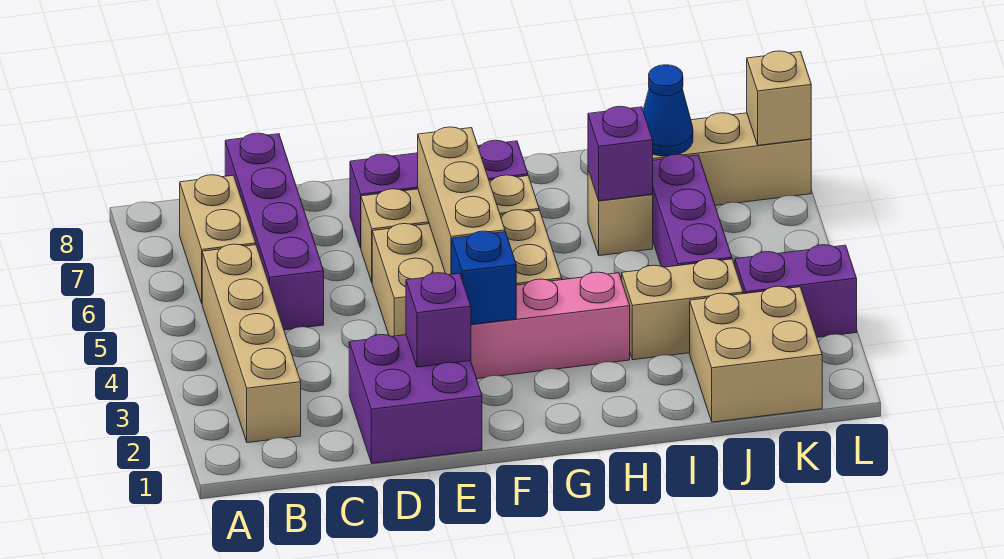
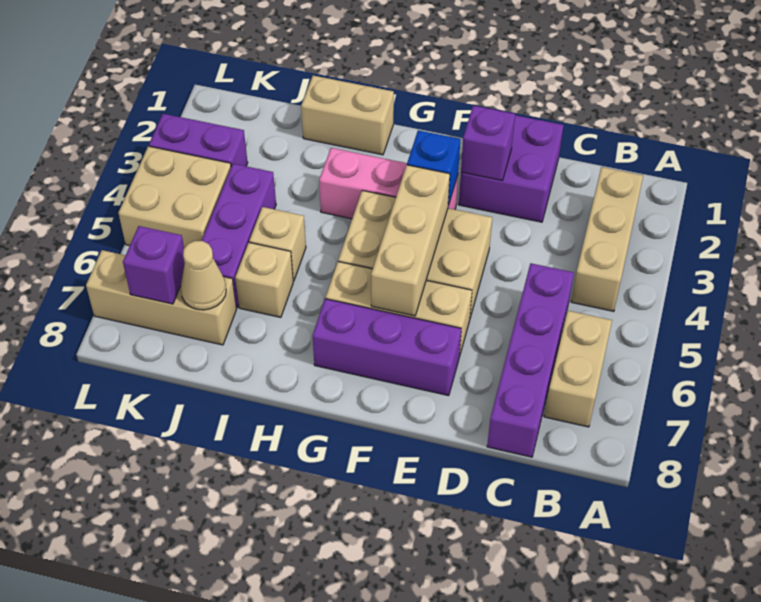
tan 1x4 brick [202,244,301,443] -> tan 1x3 brick [571,167,643,311]
tan 1x2 brick [622,259,743,360] -> tan 1x2 brick moved to [301,76,394,155]
purple 1x1 brick [588,106,653,201] -> purple 1x1 brick moved to [123,226,185,304]
tan 2x2 brick [690,286,822,422] -> tan 2x2 brick moved to [119,146,231,248]
blue 1x1 cone [643,65,693,156] -> tan 1x1 cone [180,241,226,310]
tan 1x1 brick [747,51,811,145] -> tan 1x1 brick moved to [249,207,306,281]

